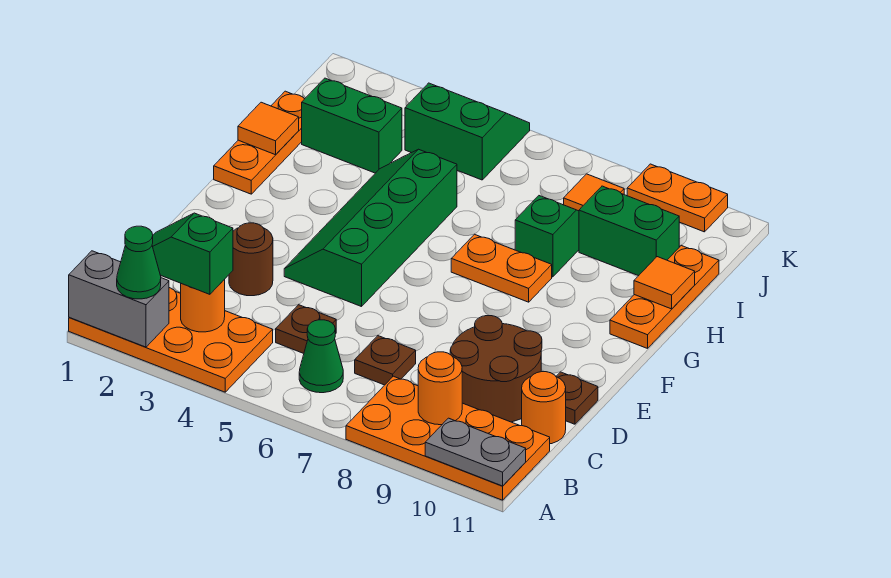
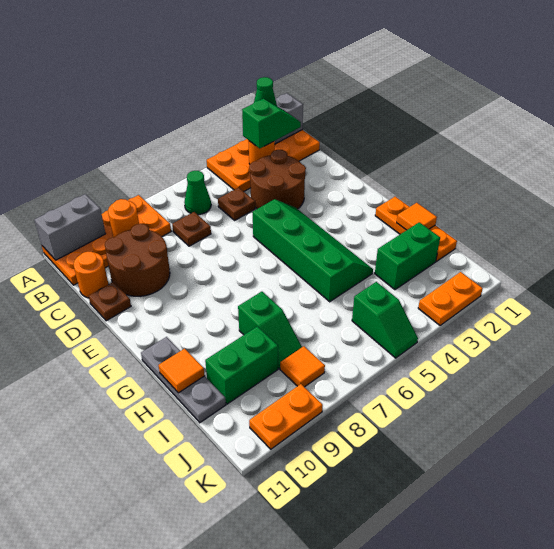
grey 1x2 plate [425,418,526,486] -> grey 1x2 brick [35,194,106,260]
brown 1x1 round brick [229,223,273,296] -> brown 2x2 round brick [249,150,306,209]
orange 1x2 plate [451,234,552,302] -> orange 1x2 plate moved to [418,272,483,326]
orange 1x3 plate [610,246,719,348] -> grey 1x3 plate [141,337,226,423]
green 2x2 slope [405,83,530,180] -> green 1x2 slope [352,282,418,358]

